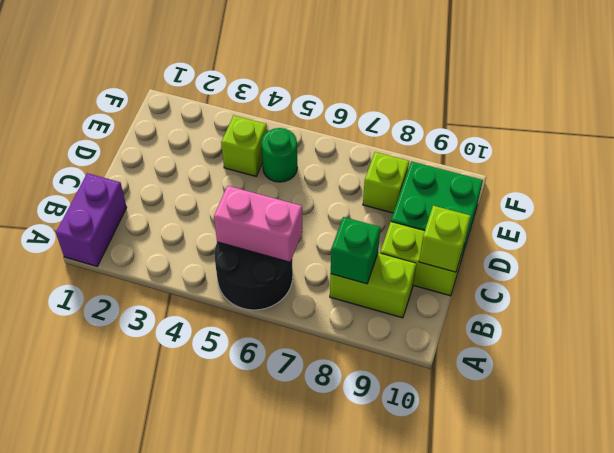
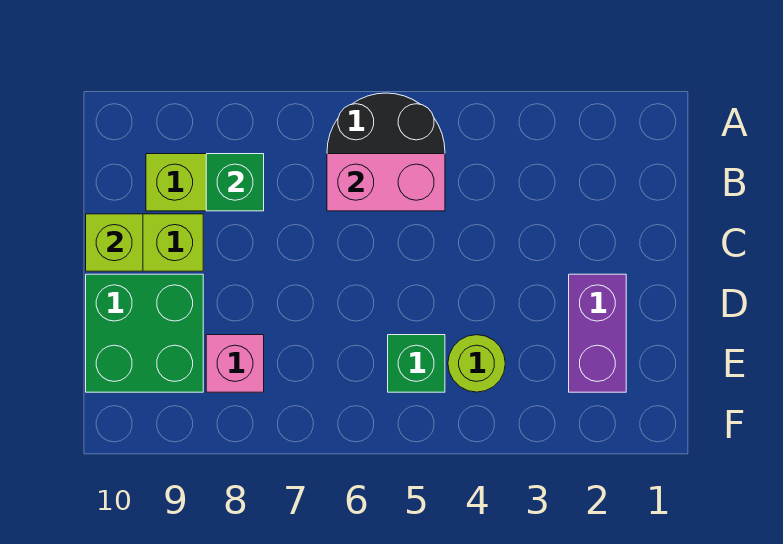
purple 1x2 brick [56,173,127,266] -> purple 1x2 brick moved to [569,274,626,392]
lime 1x1 brick [221,115,267,176] -> lime 1x1 round brick [448,335,505,392]
green 1x1 round brick [261,128,297,182] -> green 1x1 brick [388,335,445,392]
lime 1x1 brick [363,152,409,213] -> pink 1x1 brick [206,335,264,392]

